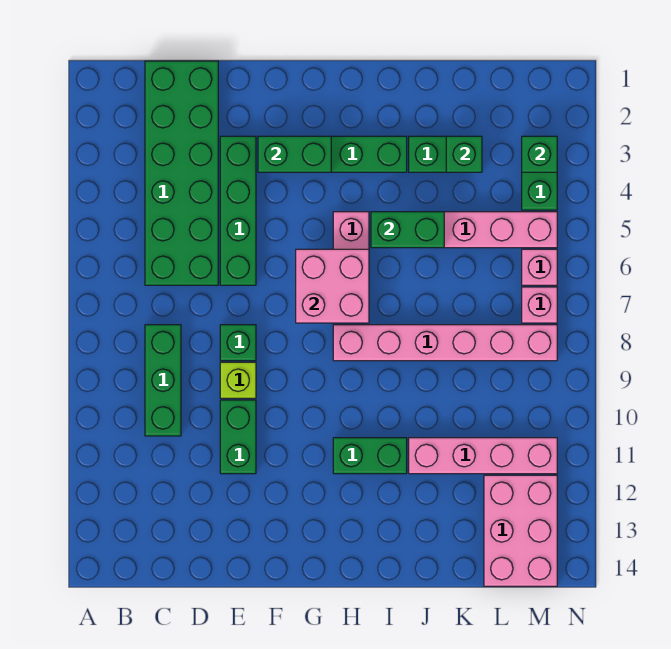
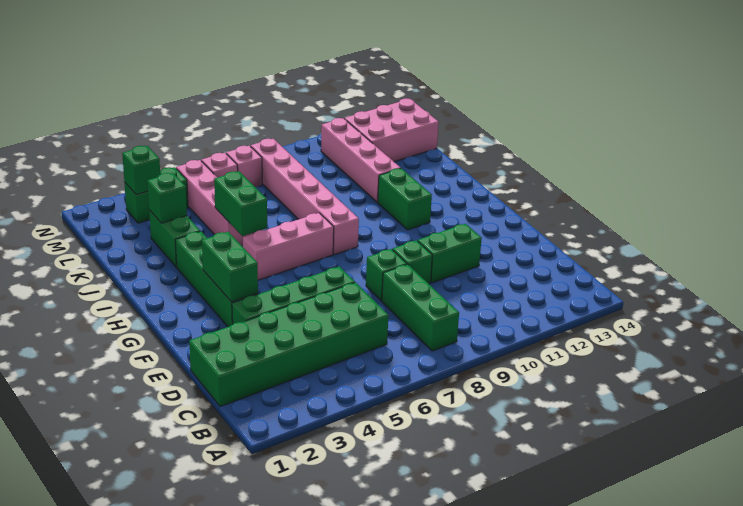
green 1x3 brick [145,325,181,436] -> green 1x3 brick turned to [382,264,459,351]
lime 1x1 brick [220,362,256,398] -> green 1x1 brick [392,240,432,284]
pink 2x2 brick [296,249,369,323] -> none

